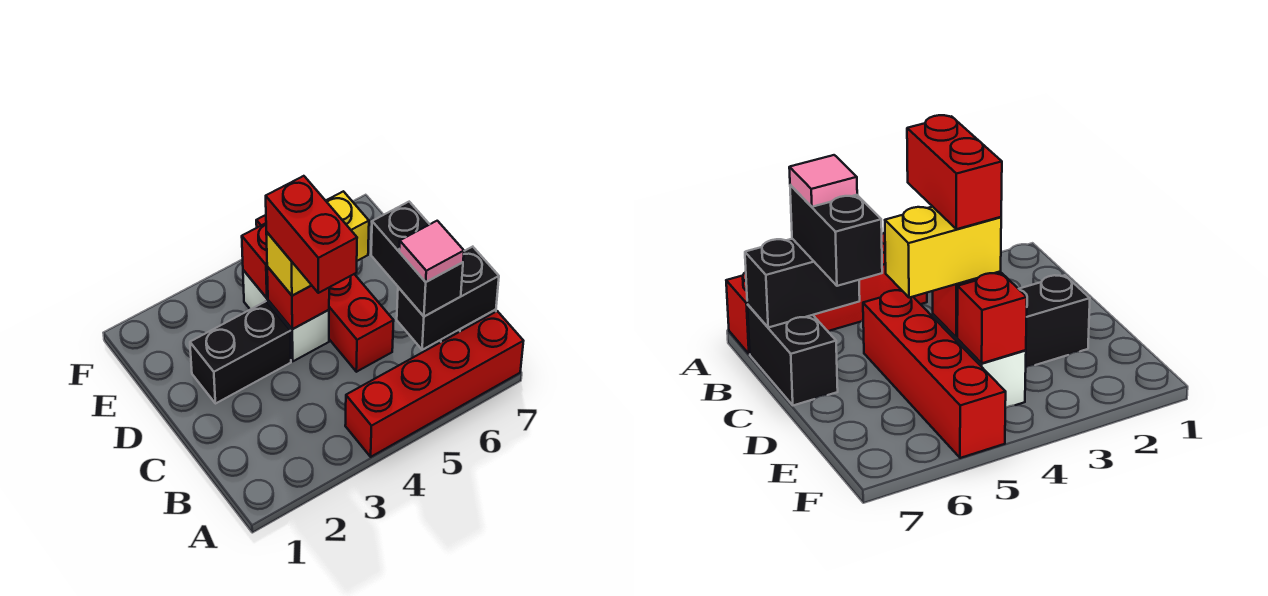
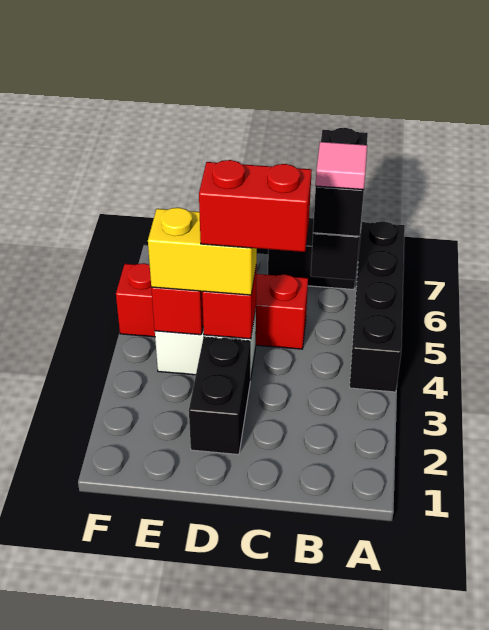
red 1x4 brick [345,311,523,457] -> black 1x4 brick [349,221,405,392]
black 1x2 brick [371,202,463,317] -> black 1x2 brick turned to [313,128,368,236]
yellow 1x2 brick [266,191,369,296] -> yellow 1x2 brick turned to [148,208,257,295]

